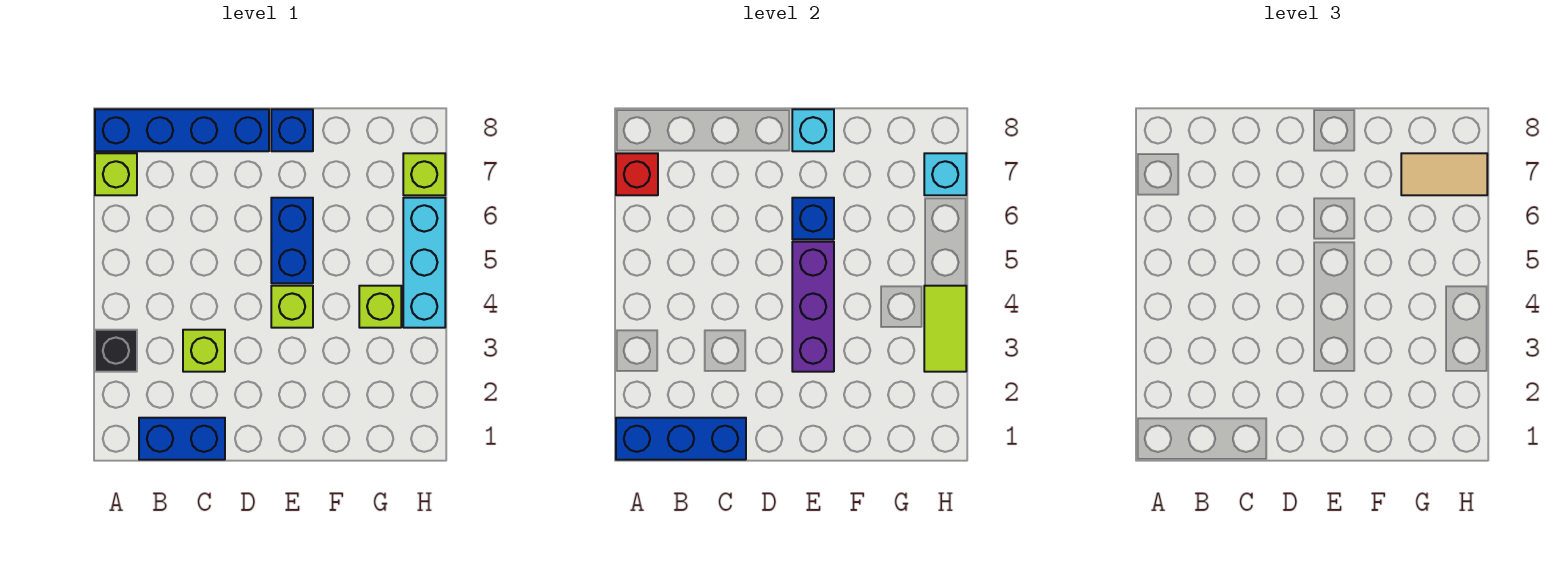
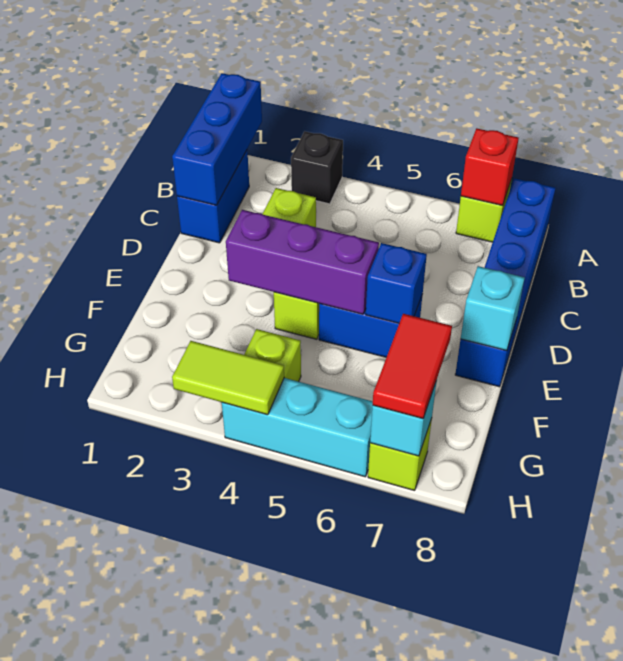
tan 1x2 tile [1401,153,1487,195] -> red 1x2 tile [373,314,452,419]

